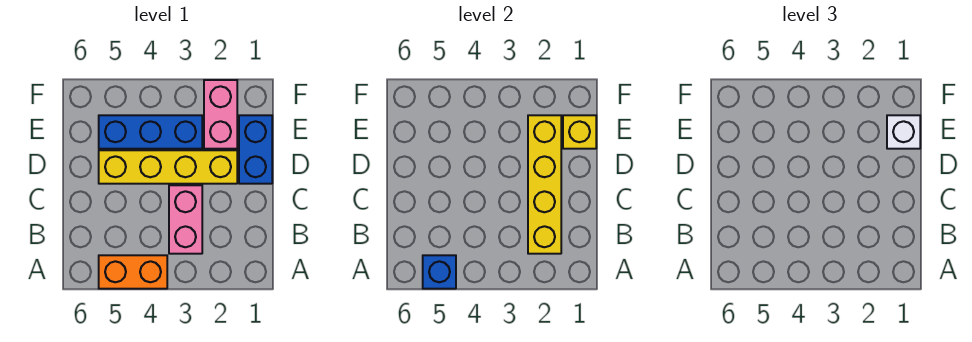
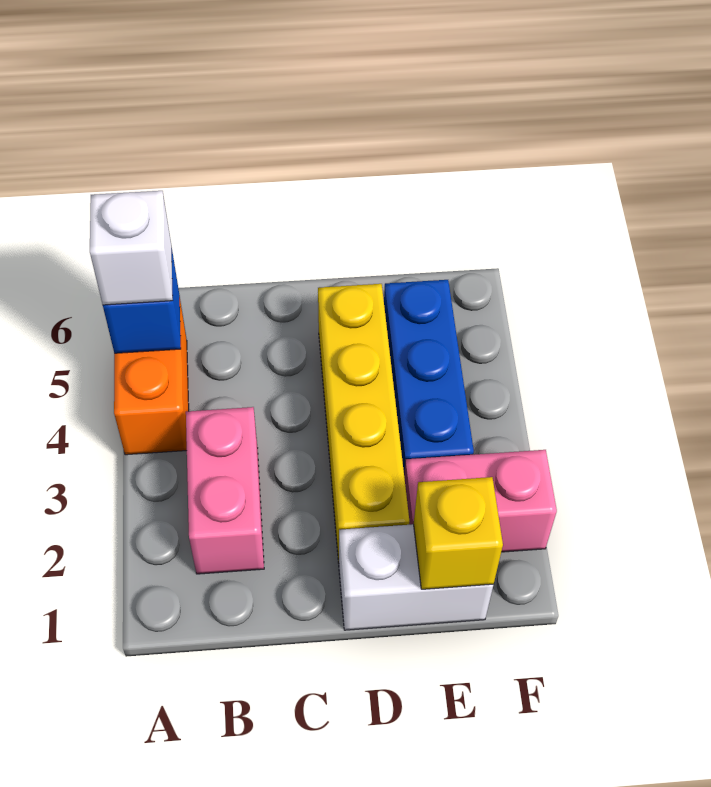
yellow 1x4 brick [528,115,561,254] -> none
pink 1x2 brick [169,185,202,254] -> pink 1x2 brick turned to [186,407,264,574]
blue 1x2 brick [239,115,272,184] -> white 1x2 brick [339,524,493,630]
white 1x1 brick [887,115,920,149] -> white 1x1 brick moved to [90,191,173,305]

